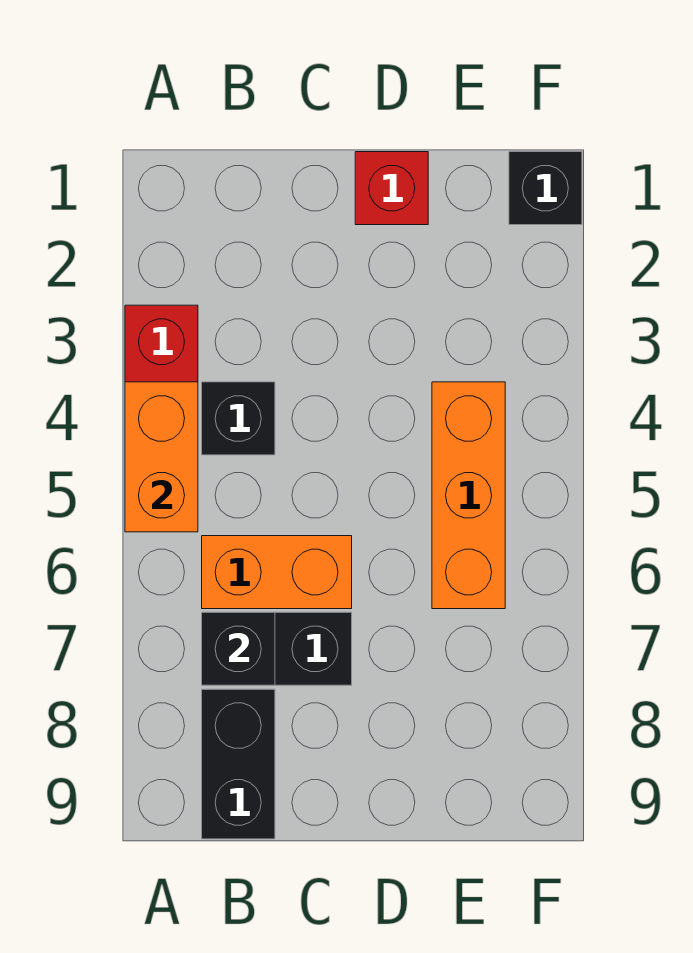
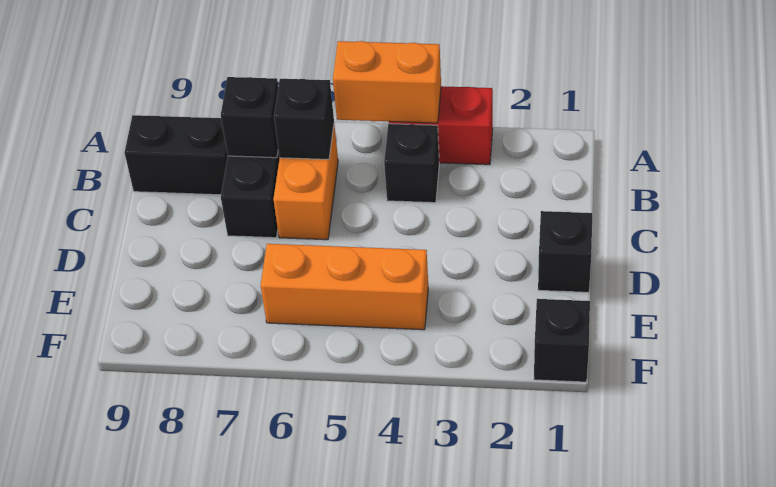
none -> black 1x1 brick [274,79,334,159]
red 1x1 brick [355,152,428,225] -> black 1x1 brick [538,211,592,292]

